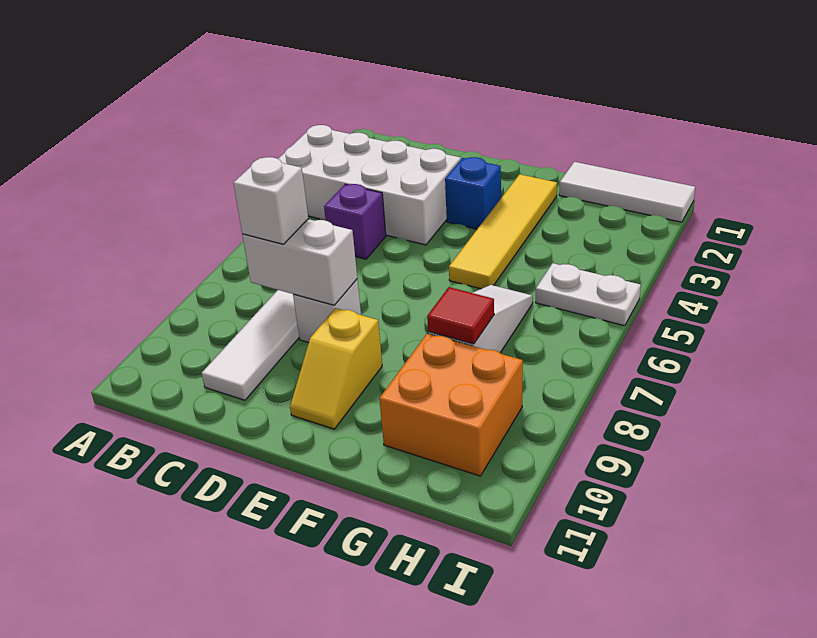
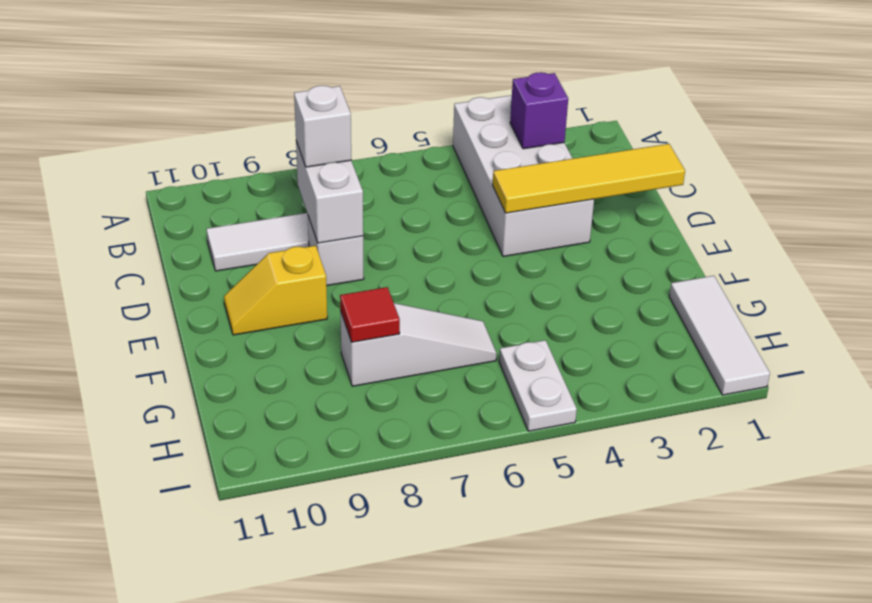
purple 1x1 brick [324,184,386,259] -> purple 1x1 brick moved to [510,72,568,149]
blue 1x1 brick [445,157,501,229] -> none
yellow 1x4 tile [449,174,557,289] -> yellow 1x4 tile moved to [493,144,685,213]
orange 2x2 brick [379,334,523,476] -> none

